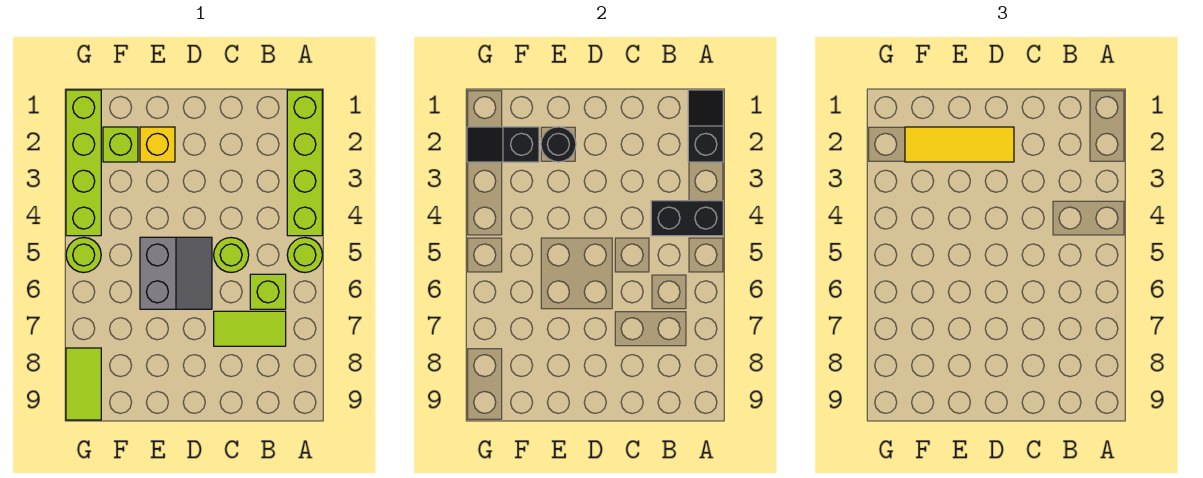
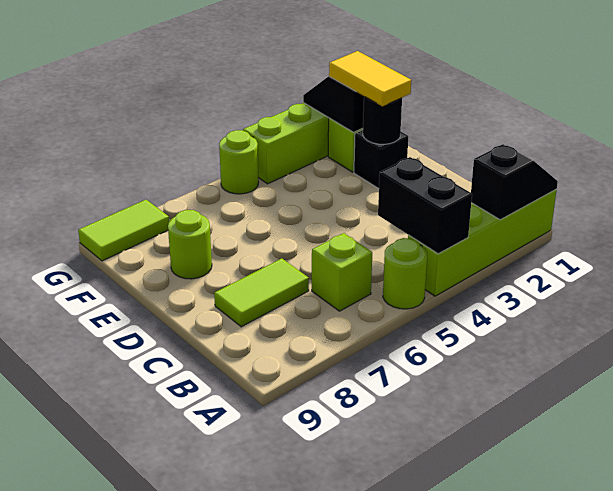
lime 1x2 tile [214,311,286,346] -> lime 1x2 tile turned to [214,258,309,327]
lime 1x1 round brick [214,238,249,272] -> lime 1x1 round brick moved to [168,210,212,279]
yellow 1x3 tile [905,127,1014,162] -> yellow 1x2 tile [329,51,411,106]
grey 2x2 slope [140,237,212,309] -> none
yellow 1x1 brick [140,127,175,162] -> black 1x1 brick [354,130,408,189]

